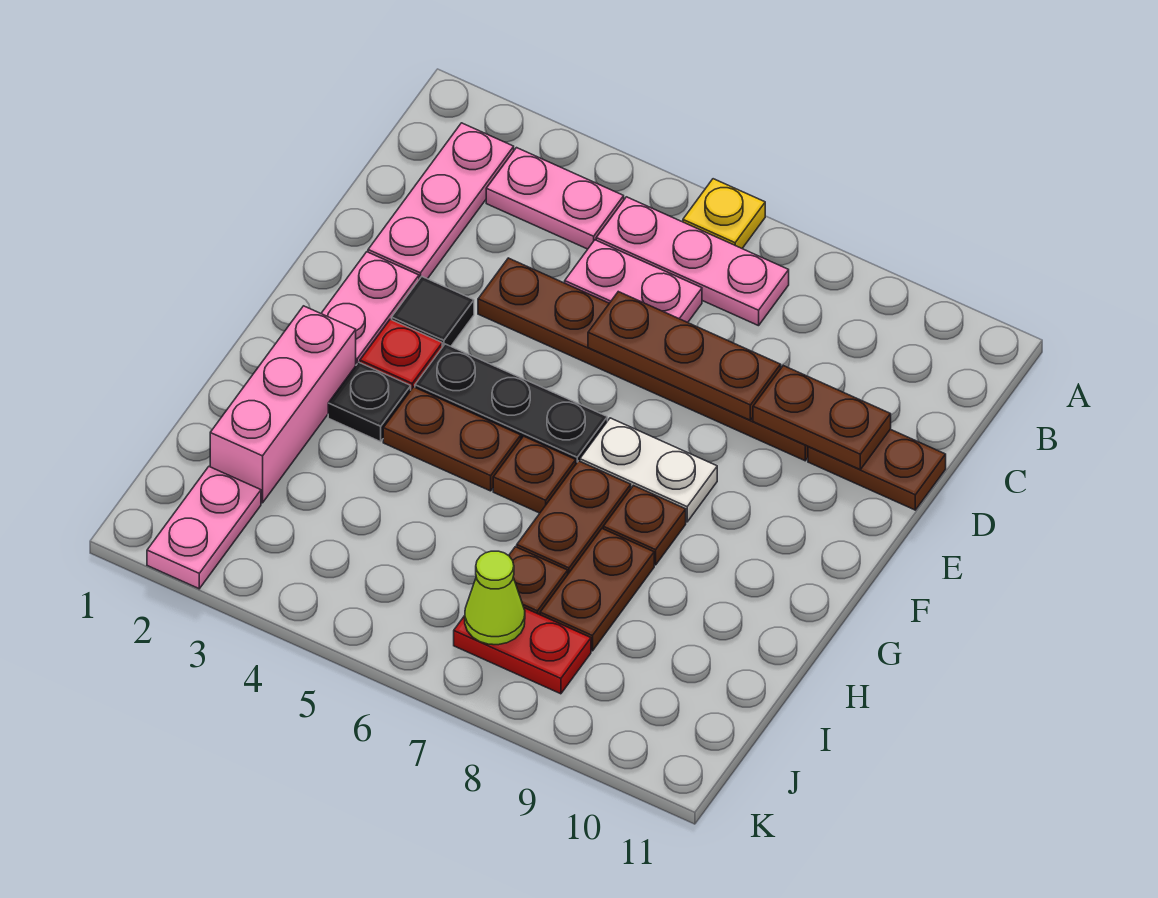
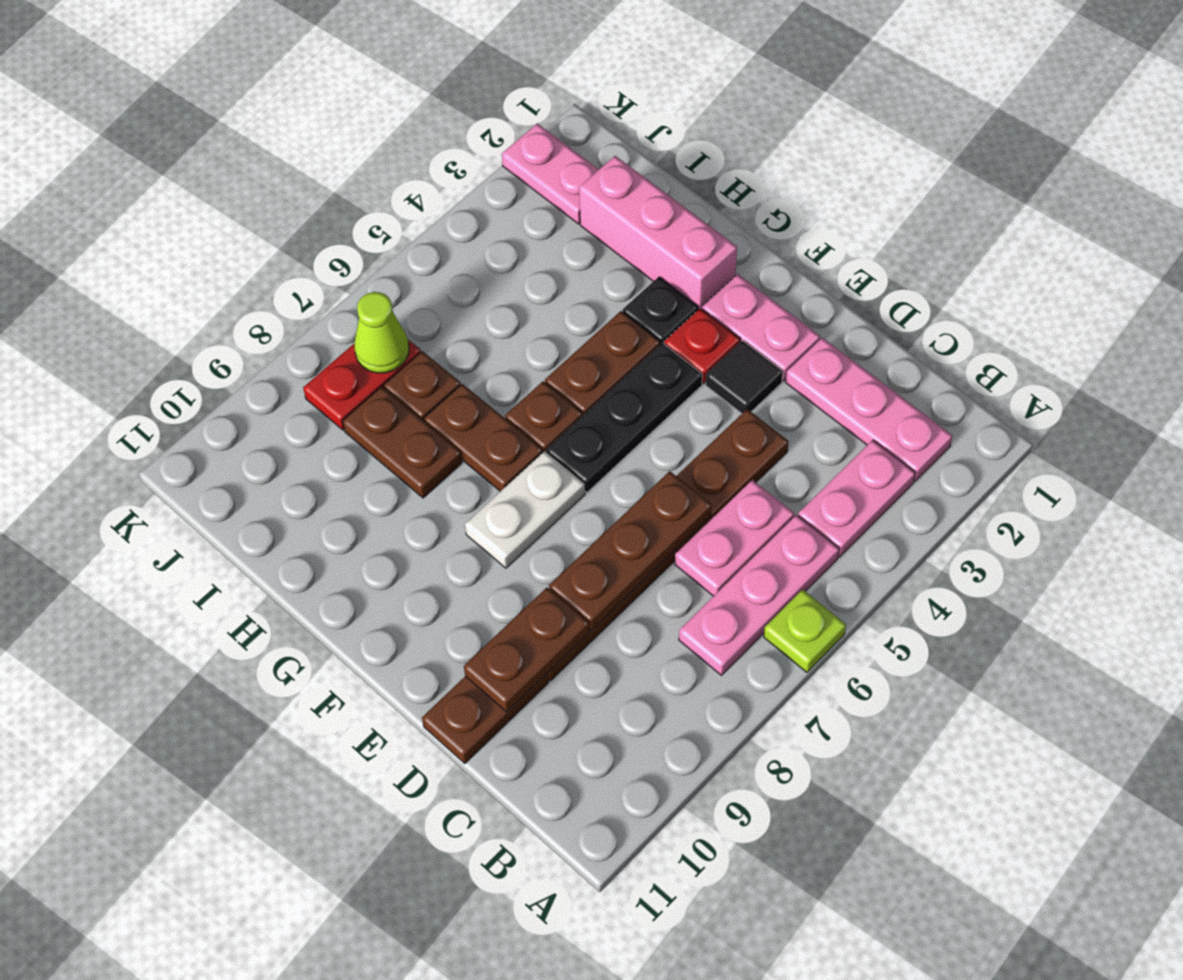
yellow 1x1 plate [683,179,765,248] -> lime 1x1 plate [764,590,846,672]
brown 1x1 plate [603,486,686,565] -> none

